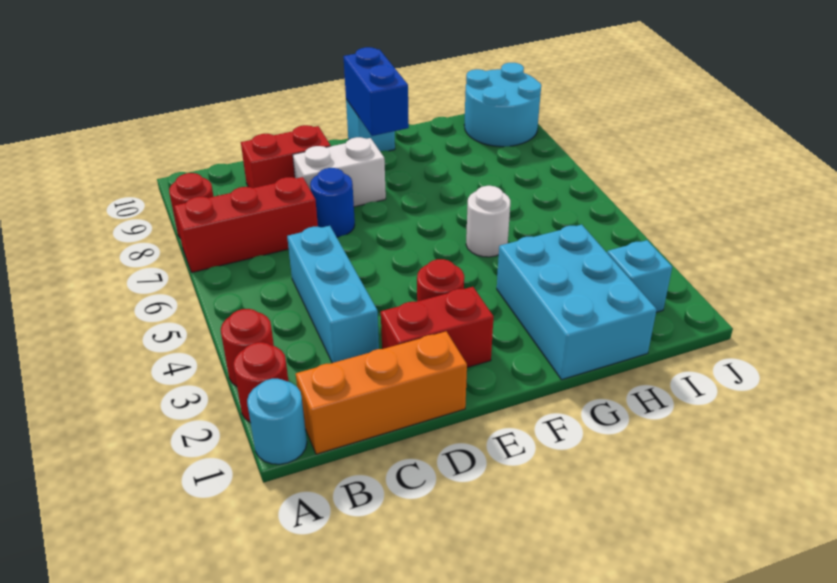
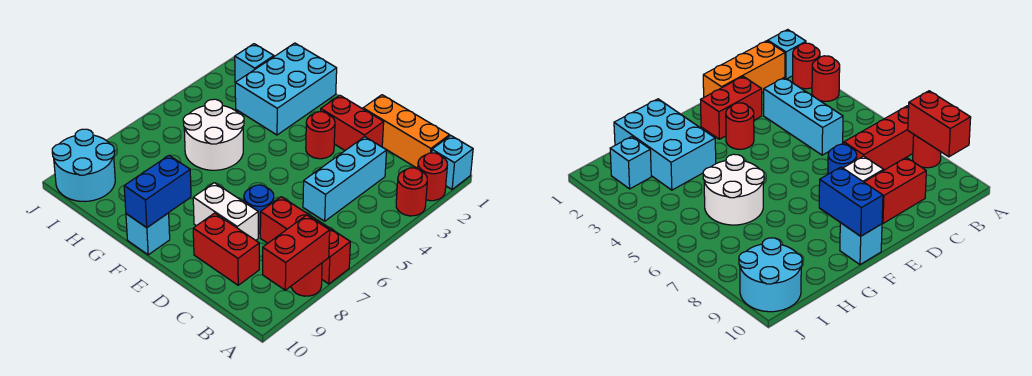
cyan 1x1 round brick [247,379,307,464] -> cyan 1x1 brick [432,135,473,189]
none -> red 1x2 brick [263,215,330,290]
white 1x1 round brick [466,186,510,257] -> white 2x2 round brick [183,99,244,170]

